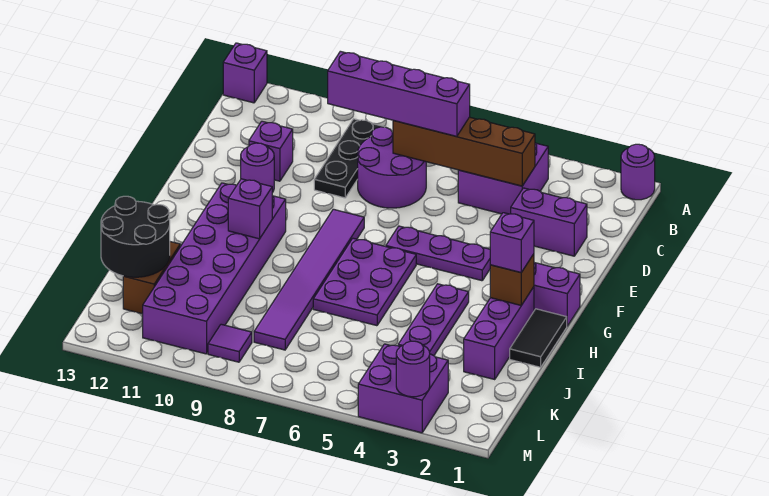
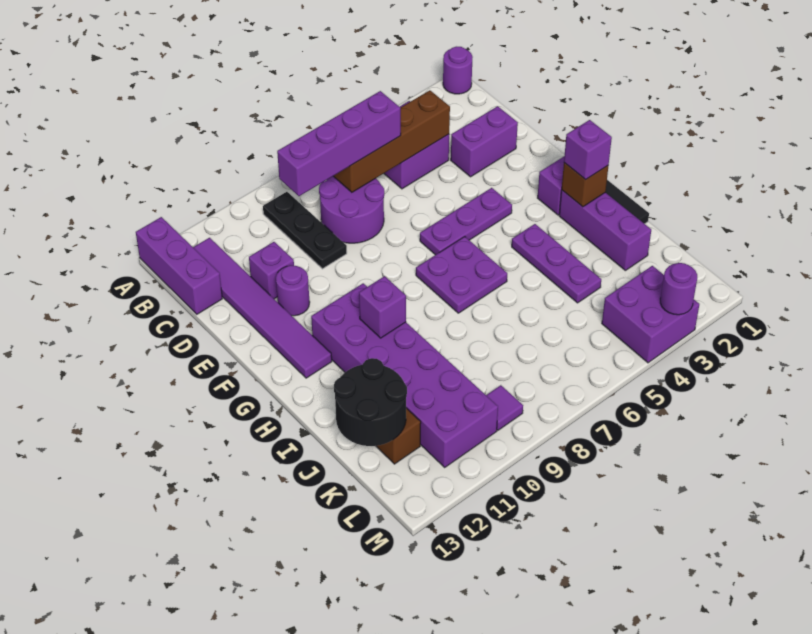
purple 1x1 brick [223,43,267,103] -> purple 1x3 brick [136,217,222,314]
purple 1x6 tile [254,209,364,350] -> purple 1x6 tile moved to [193,238,332,378]
purple 2x3 plate [313,238,416,326] -> purple 2x2 plate [416,237,507,313]

